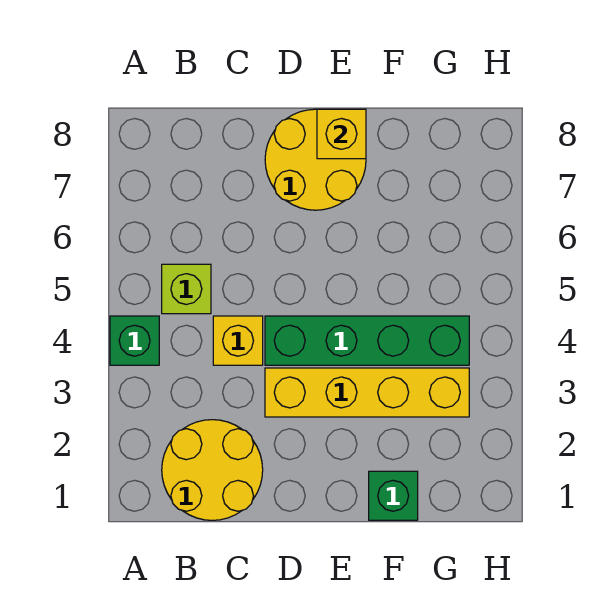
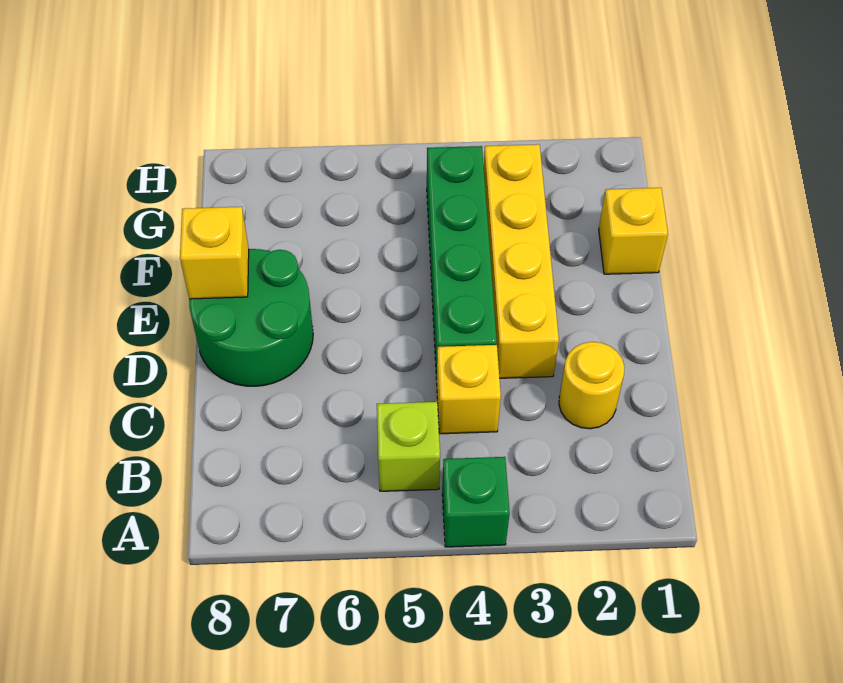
yellow 2x2 round brick [162,420,263,520] -> yellow 1x1 round brick [559,342,625,429]
yellow 2x2 round brick [265,109,366,210] -> green 2x2 round brick [189,249,313,386]
green 1x1 brick [369,471,418,520] -> yellow 1x1 brick [599,188,668,274]

